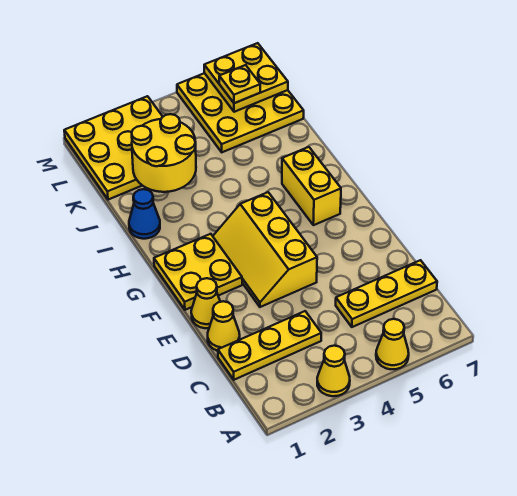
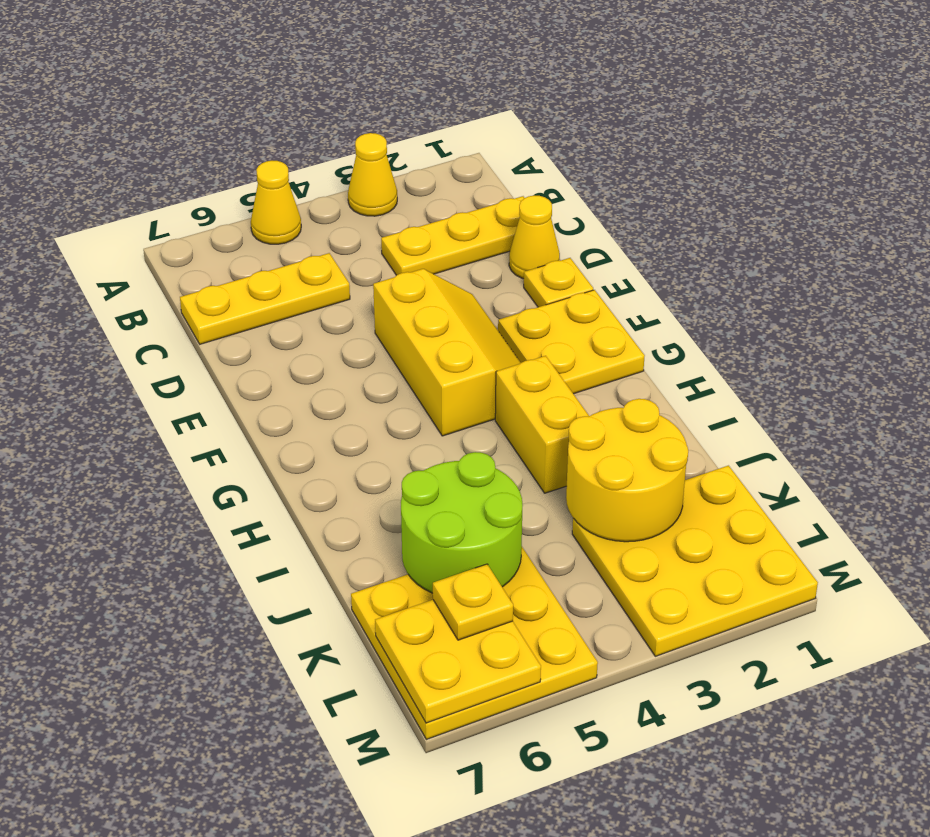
yellow 1x1 cone [191,278,220,328] -> yellow 1x1 plate [524,258,593,307]
yellow 1x2 brick [282,147,341,225] -> yellow 1x2 brick moved to [495,356,589,493]
blue 1x1 cone [129,189,160,239] -> none
none -> lime 2x2 round brick [401,452,523,593]

